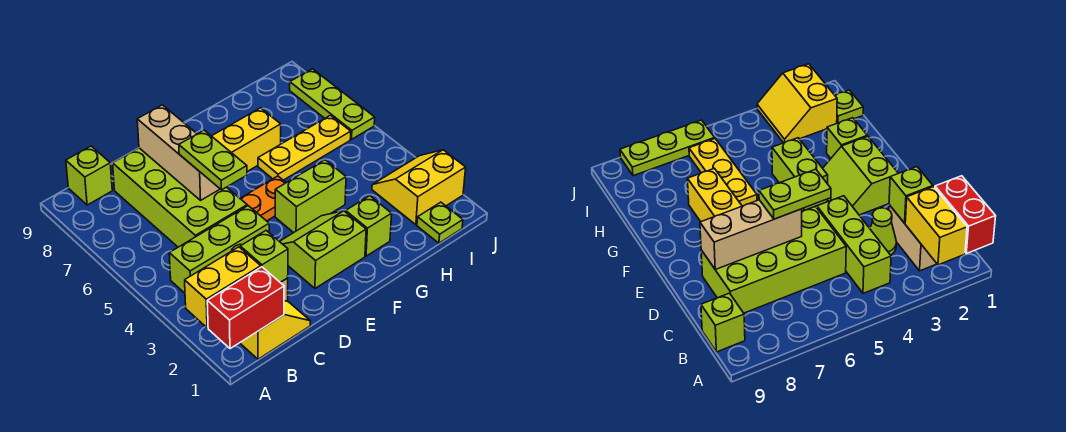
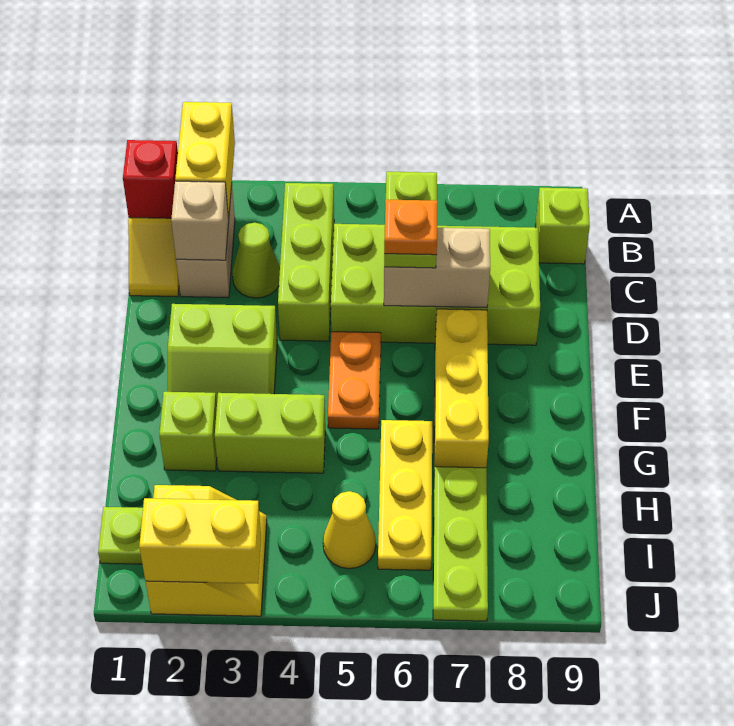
red 1x2 brick [207,267,284,349] -> red 1x1 brick [123,140,178,218]
lime 1x1 brick [240,231,288,283] -> tan 1x1 brick [171,181,229,260]
lime 1x2 plate [179,130,247,190] -> lime 1x2 plate turned to [384,172,437,268]
tan 1x3 brick [137,105,220,200] -> tan 1x2 brick [384,228,490,308]
none -> orange 1x1 plate [384,200,437,255]
lime 2x2 slope [279,211,366,288] -> lime 2x2 slope turned to [168,304,277,404]
lime 1x2 brick [275,160,346,233] -> lime 1x2 brick turned to [215,393,325,473]
none -> yellow 1x1 cone [323,491,376,569]
none -> yellow 1x2 brick [139,498,261,584]
lime 1x3 plate [290,69,375,139] -> lime 1x3 plate turned to [433,467,488,621]

